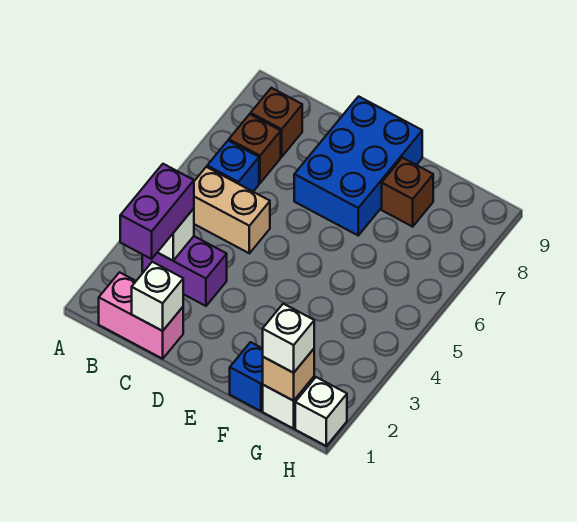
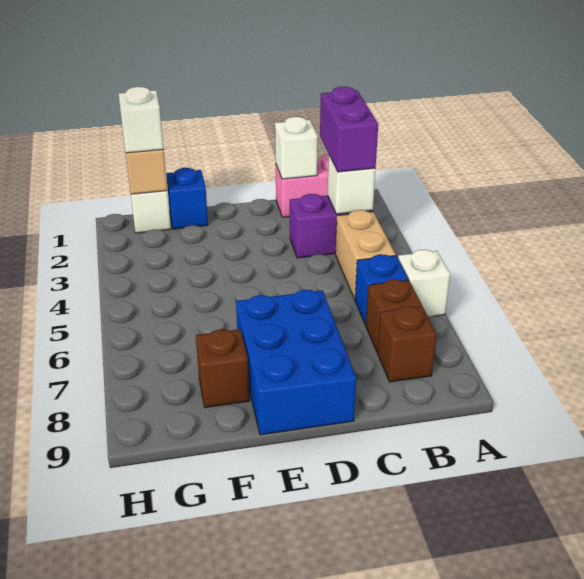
tan 1x2 brick [194,167,270,253] -> tan 1x2 brick turned to [335,210,396,299]
white 1x1 brick [295,377,347,446] -> white 1x1 brick moved to [398,250,450,317]

